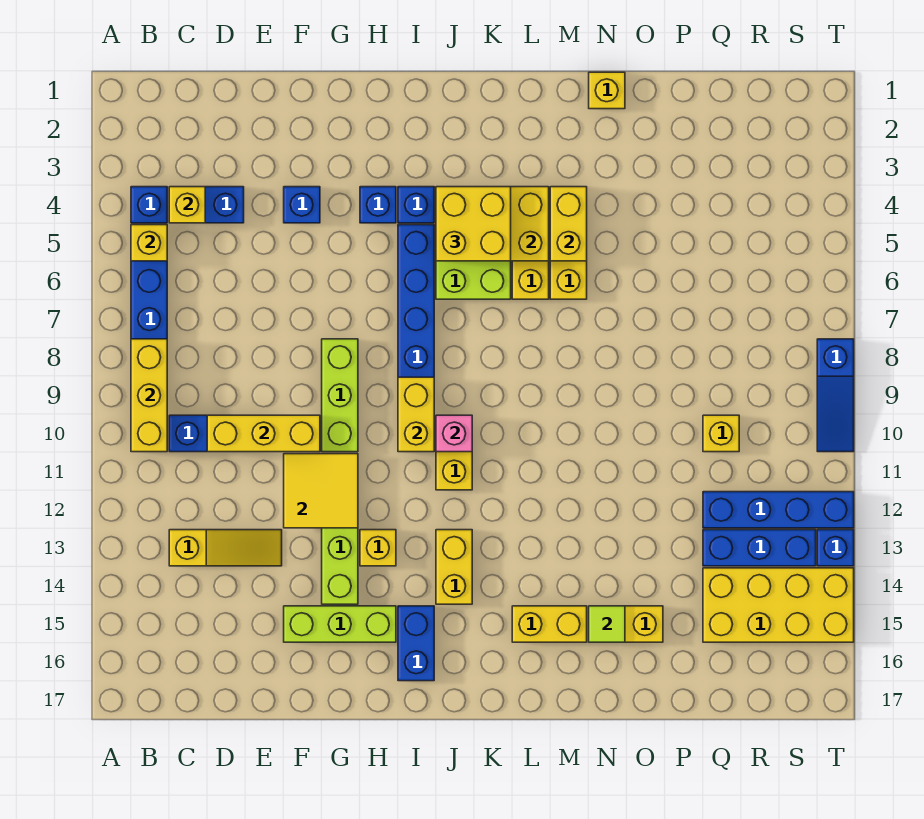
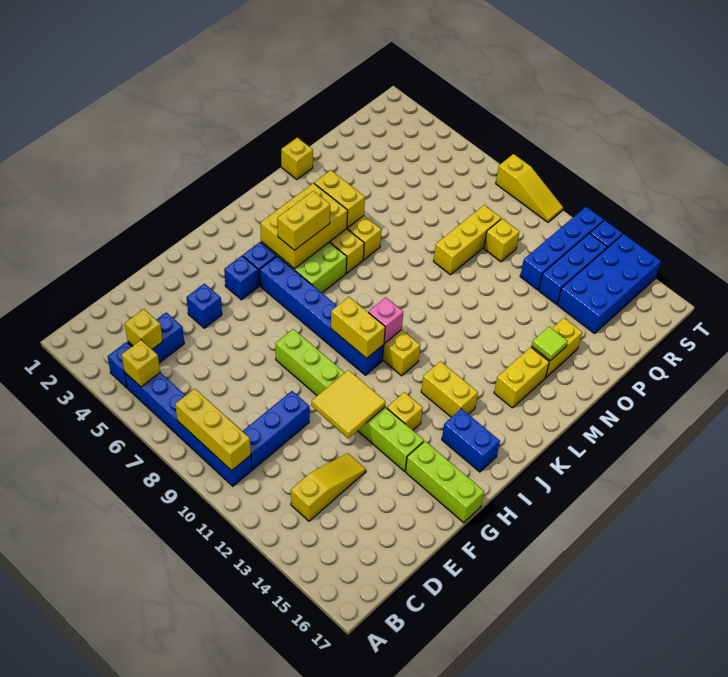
yellow 1x3 brick [207,415,320,452] -> yellow 1x3 brick moved to [434,205,501,275]
lime 1x3 brick [284,606,396,642] -> lime 1x3 brick turned to [405,441,484,523]
yellow 2x2 brick [436,187,511,261] -> yellow 1x2 brick [277,191,330,250]
yellow 2x4 brick [703,568,854,642] -> blue 2x4 brick [557,234,661,334]
blue 1x3 slope [817,339,854,452] -> yellow 1x3 slope [496,154,563,222]

